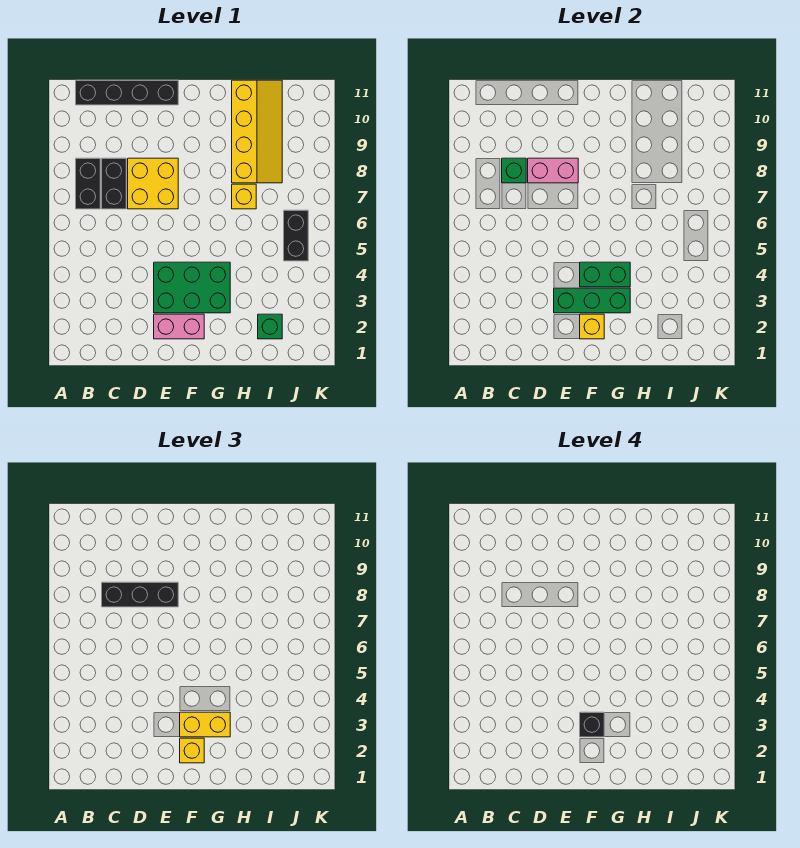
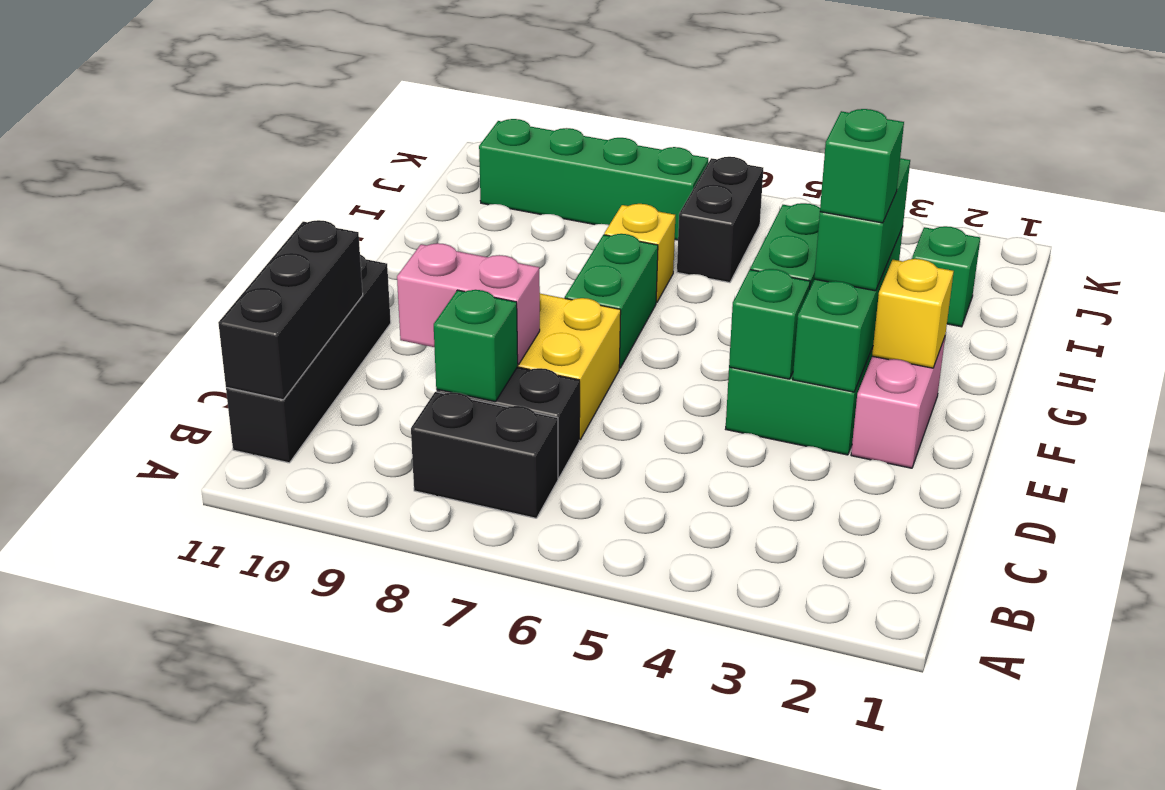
black 1x3 brick [102,582,178,607] -> black 1x3 brick moved to [218,220,363,400]
pink 1x2 brick [528,158,578,183] -> pink 1x2 brick turned to [397,243,540,365]
none -> green 1x1 brick [729,269,810,379]
yellow 1x1 brick [180,738,204,763] -> none
yellow 1x2 brick [180,712,230,737] -> green 1x2 brick [814,158,910,291]
black 1x1 brick [580,712,604,737] -> green 1x1 brick [820,109,904,223]
none -> green 1x2 brick [565,234,658,368]
yellow 2x4 slope [232,80,282,183] -> none
black 1x2 brick [284,210,308,261] -> black 1x2 brick turned to [677,157,763,283]
none -> green 1x4 brick [479,119,708,240]

